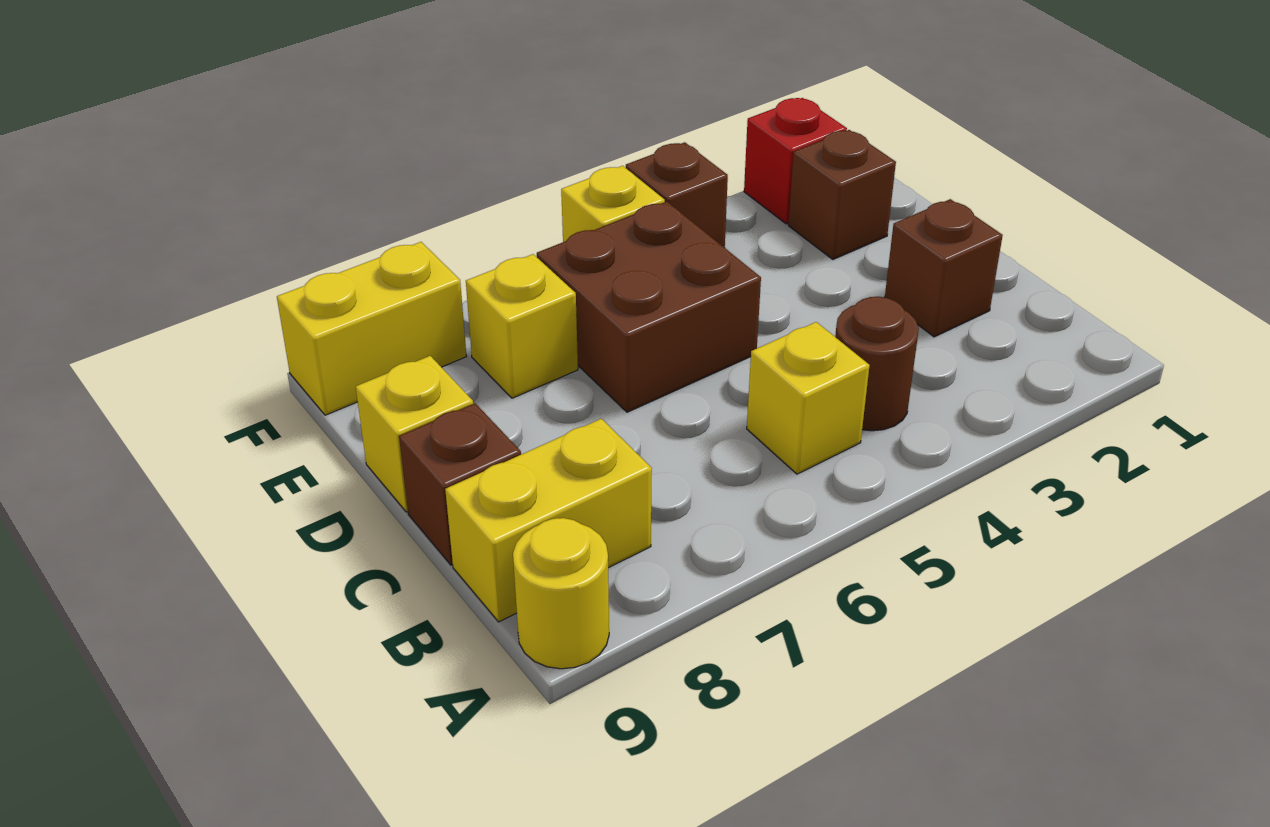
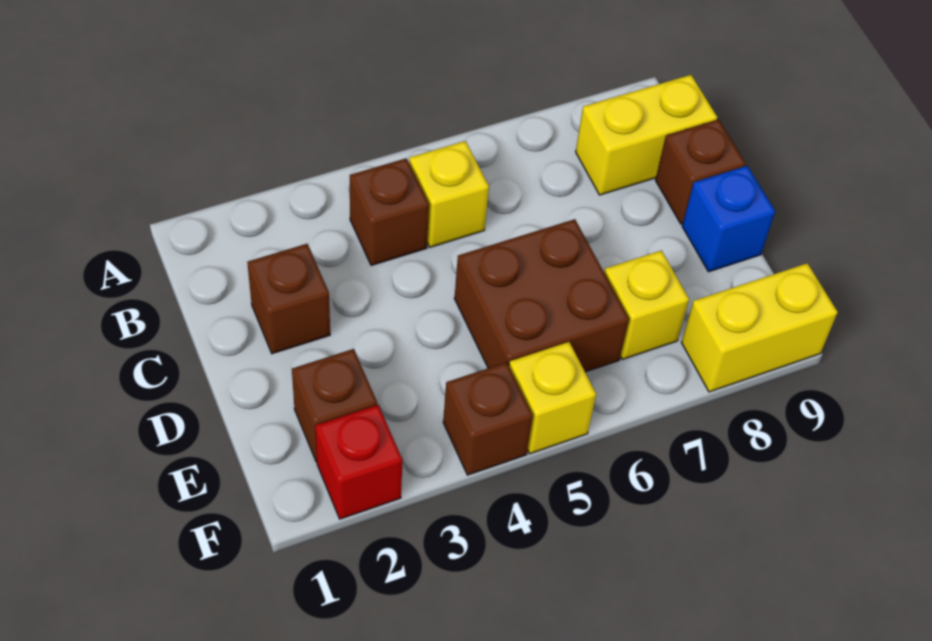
yellow 1x1 round brick [513,518,609,669] -> none
brown 1x1 round brick [835,297,919,431] -> brown 1x1 brick [350,158,429,265]
yellow 1x1 brick [356,356,473,512] -> blue 1x1 brick [682,166,775,272]

